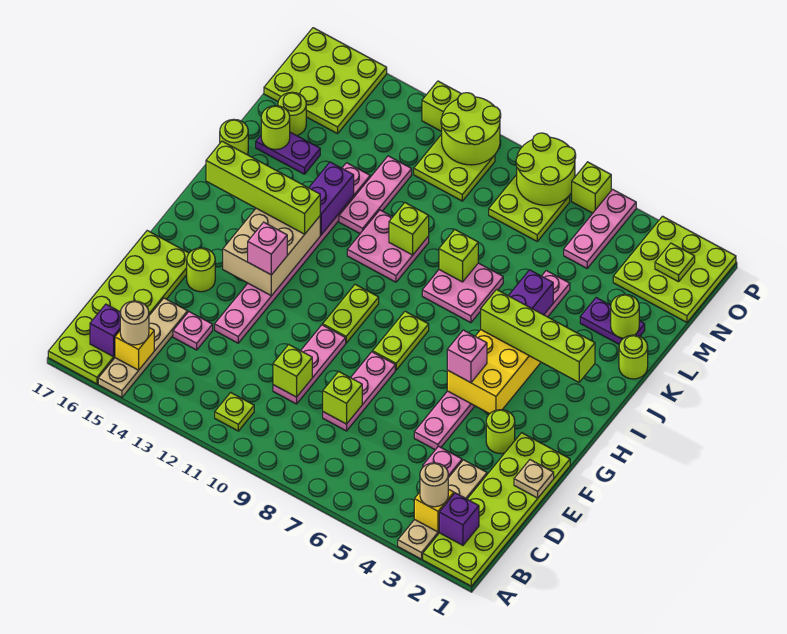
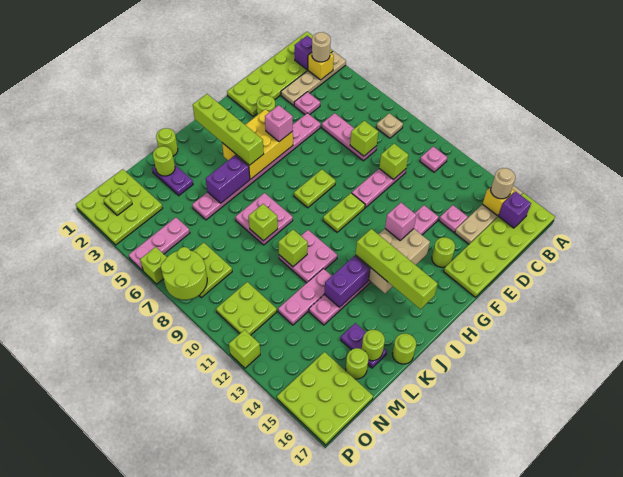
lime 1x1 plate [215,393,254,431] -> pink 1x1 plate [420,147,447,172]
pink 1x3 plate [323,352,395,431] -> pink 1x3 plate turned to [322,113,377,161]
tan 1x1 plate [514,460,554,498] -> tan 1x1 plate moved to [376,113,403,138]
lime 2x2 round brick [441,93,501,165] -> none

